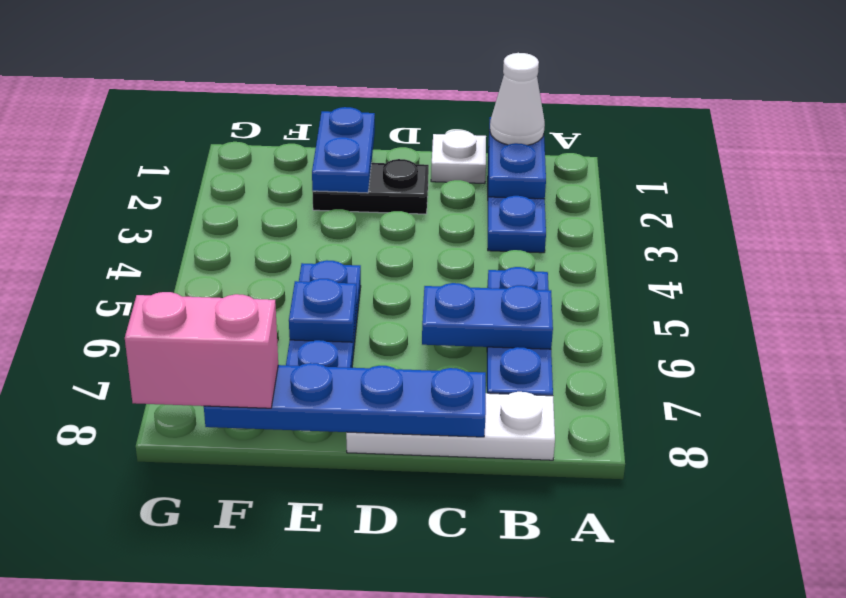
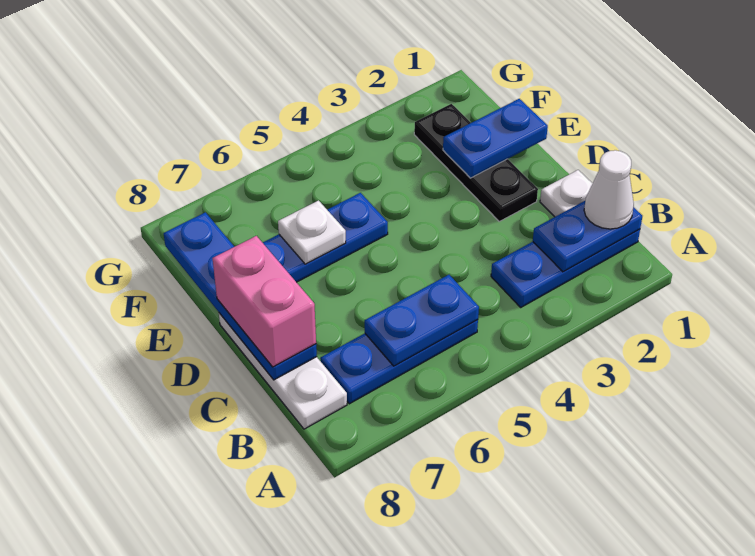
blue 1x2 plate [422,283,553,349] -> blue 1x2 plate turned to [365,275,479,366]
black 1x2 plate [313,159,429,214] -> black 1x3 plate [414,104,538,221]
blue 1x1 plate [289,279,357,342] -> white 1x1 plate [278,200,346,264]
pink 1x2 brick [125,292,278,408] -> pink 1x2 brick moved to [212,236,316,367]

